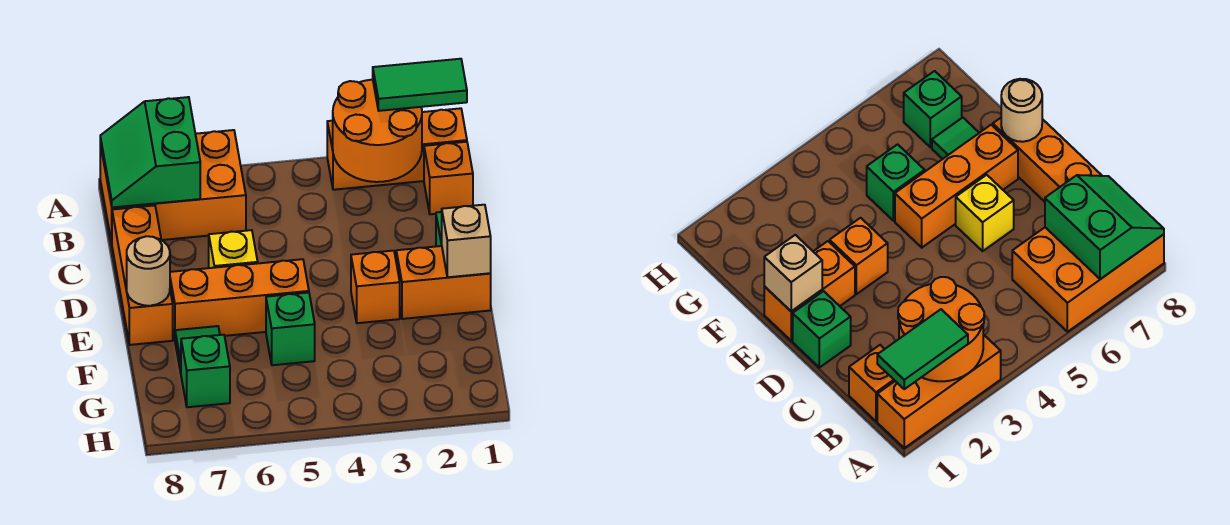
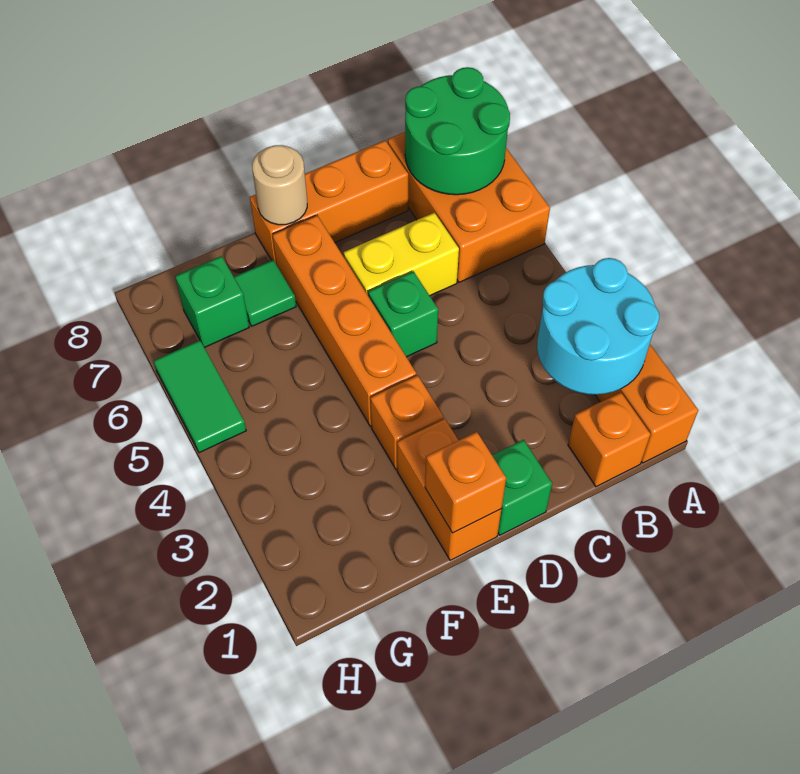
green 1x2 tile [373,59,467,111] -> green 1x2 tile moved to [153,340,246,453]
orange 2x2 round brick [333,80,422,182] -> cyan 2x2 round brick [537,258,659,395]
green 2x2 slope [100,97,200,207] -> green 2x2 round brick [405,67,510,195]
yellow 1x1 brick [209,230,258,268] -> yellow 1x2 brick [343,212,459,296]
tan 1x1 brick [441,205,491,277] -> orange 1x1 brick [425,432,506,533]
orange 1x3 brick [170,259,309,339] -> orange 1x4 brick [272,215,417,427]
green 1x1 brick [266,293,315,365] -> green 1x1 brick moved to [368,271,438,357]

